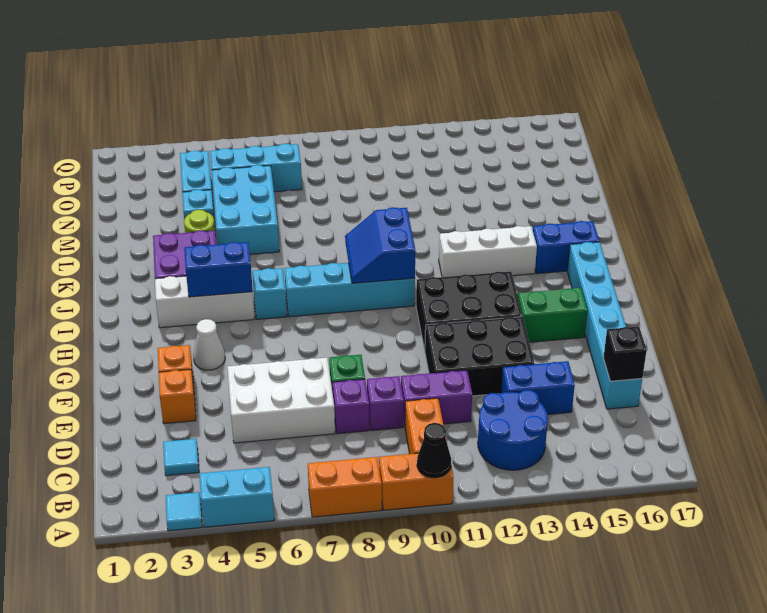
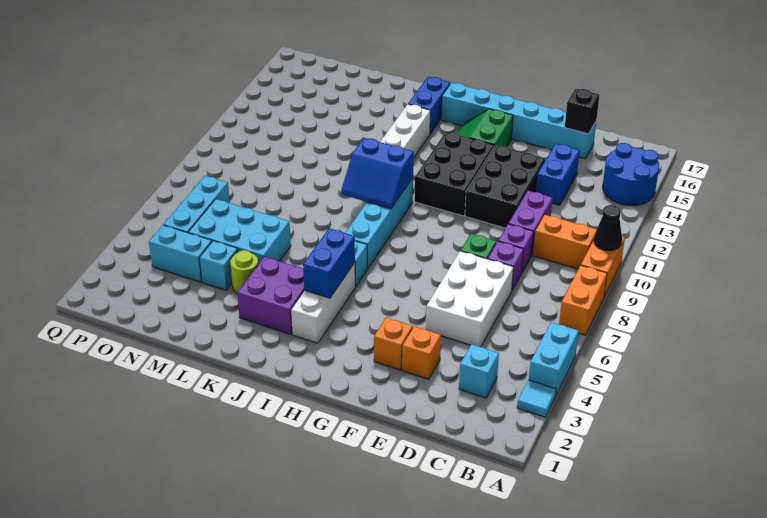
blue 2x2 round brick [478,390,548,470] -> blue 2x2 round brick moved to [603,143,659,205]
cyan 1x1 tile [163,439,199,476] -> cyan 1x1 brick [459,344,499,398]
white 1x1 cone [193,319,225,370] -> none

